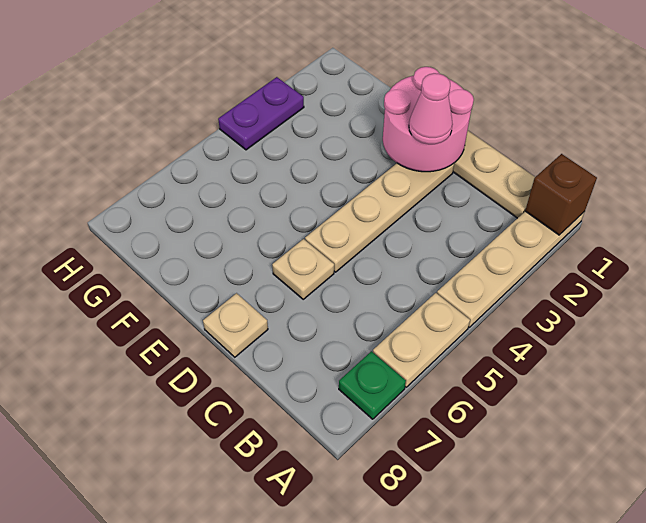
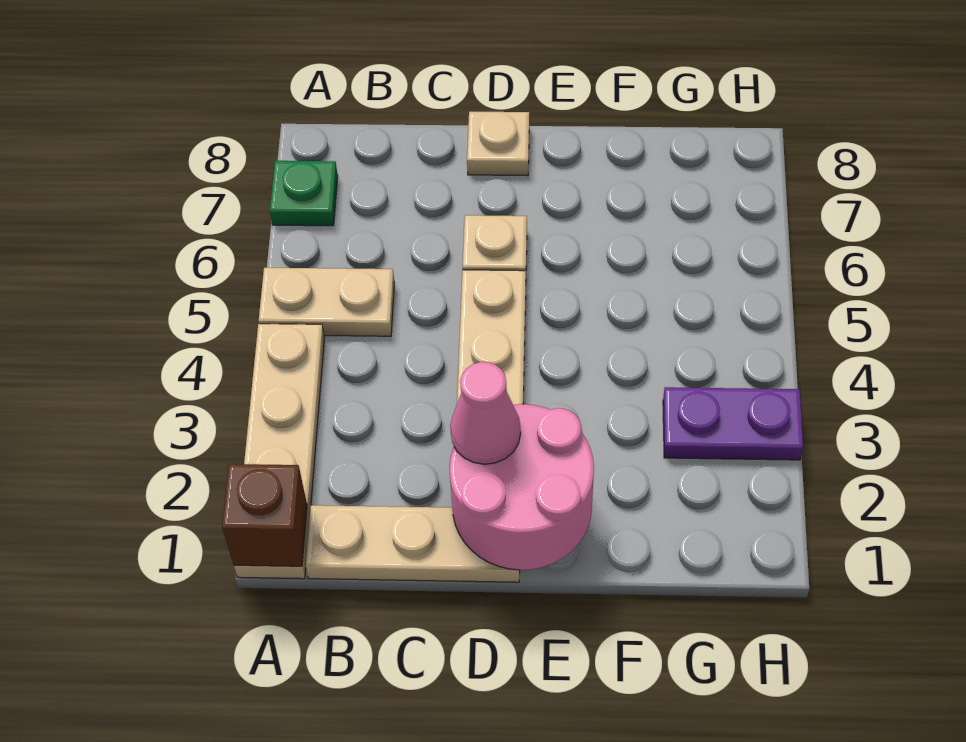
tan 1x2 plate [373,293,470,387] -> tan 1x2 plate turned to [259,268,394,336]
purple 1x2 plate [218,77,304,150] -> purple 1x2 plate turned to [663,387,803,460]

